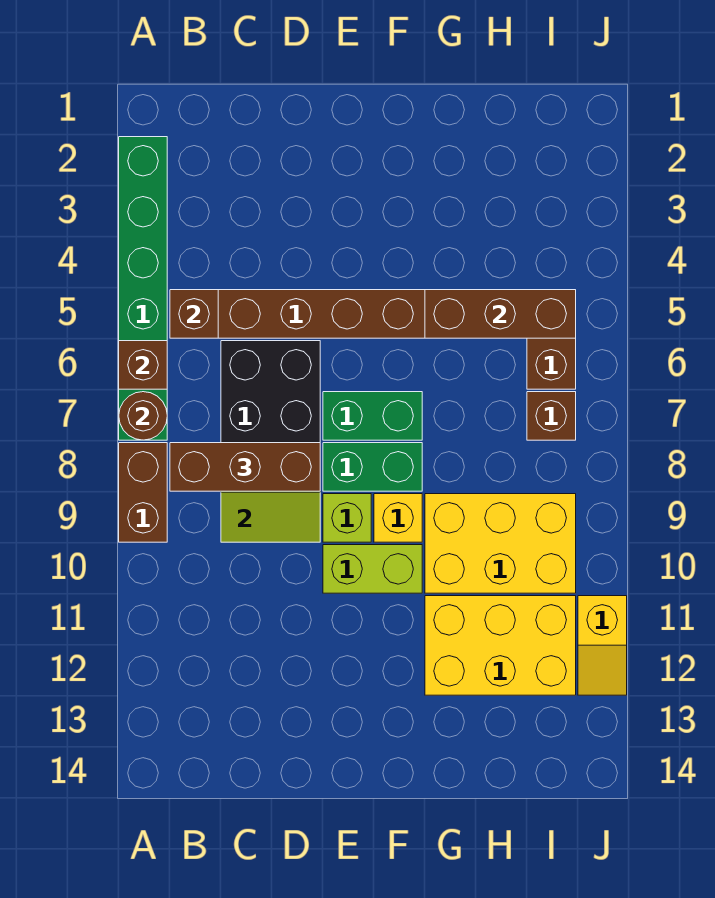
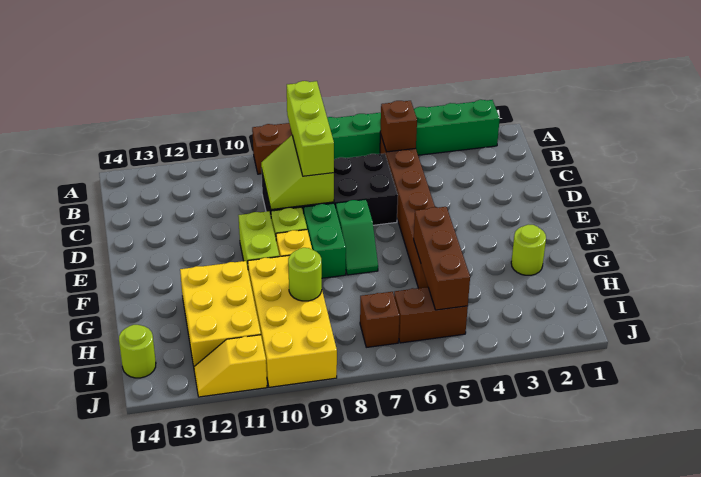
brown 1x1 brick [119,341,167,389] -> none
brown 1x1 round brick [119,392,167,440] -> none
brown 1x3 brick [170,443,320,491] -> lime 1x3 brick [287,81,334,176]
green 1x2 brick [323,392,422,440] -> green 1x2 slope [336,199,378,275]
none -> lime 1x1 round brick [511,225,546,275]
yellow 2x3 brick [425,494,576,593] -> yellow 2x4 brick [248,255,337,387]
none -> lime 1x1 round brick [288,248,322,301]
none -> lime 1x1 round brick [119,325,156,378]

